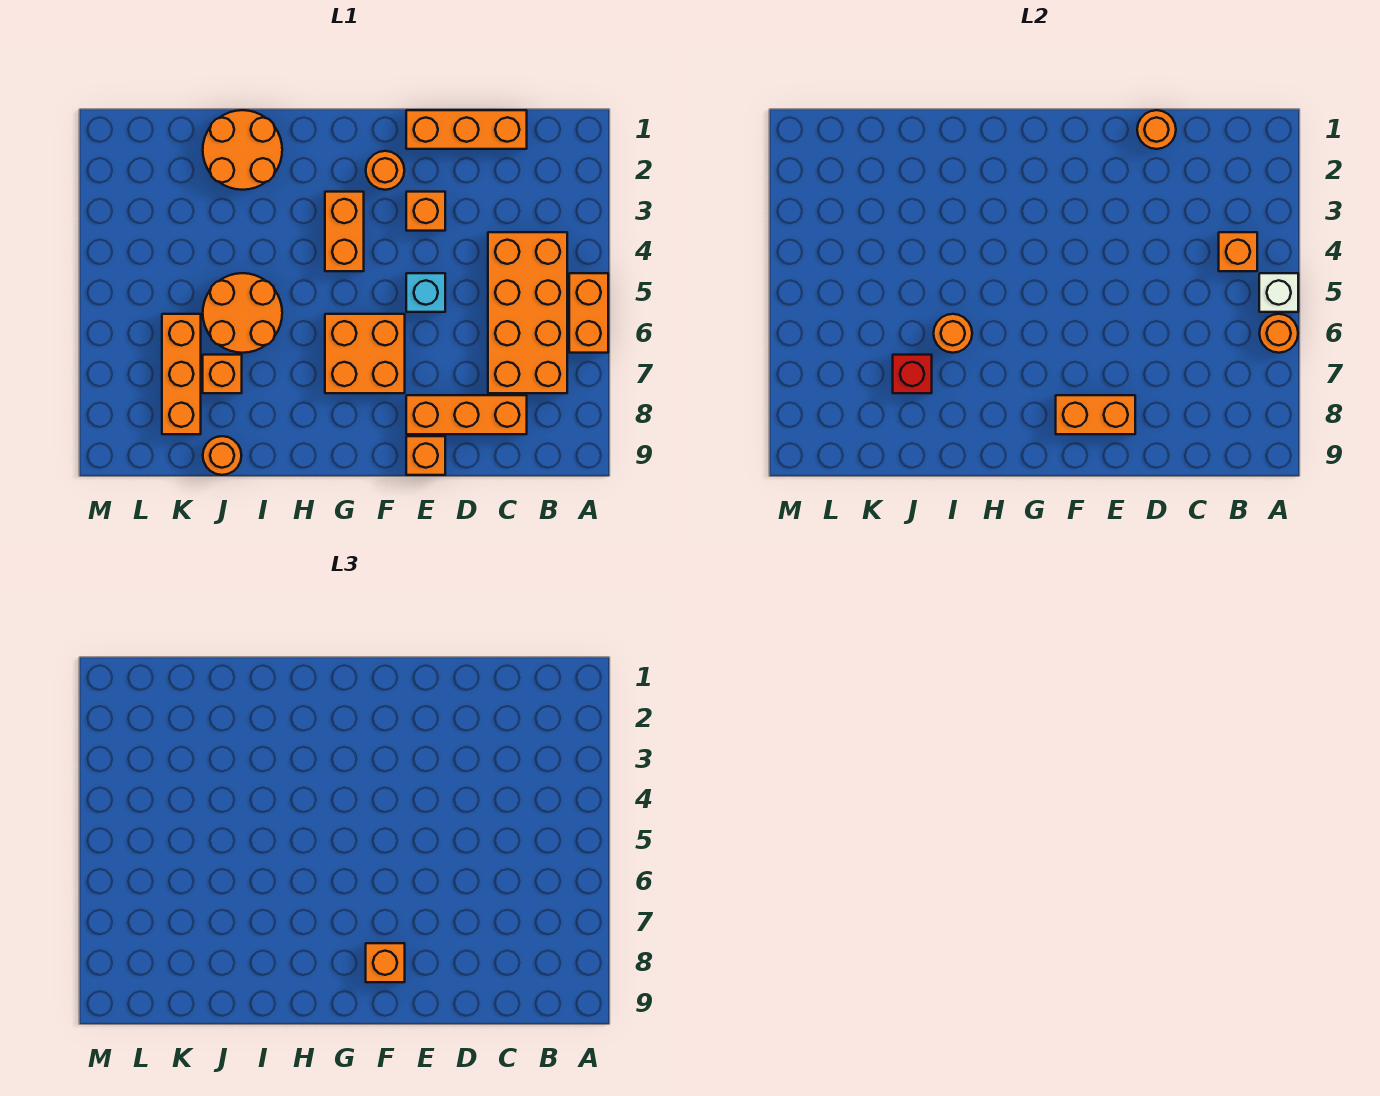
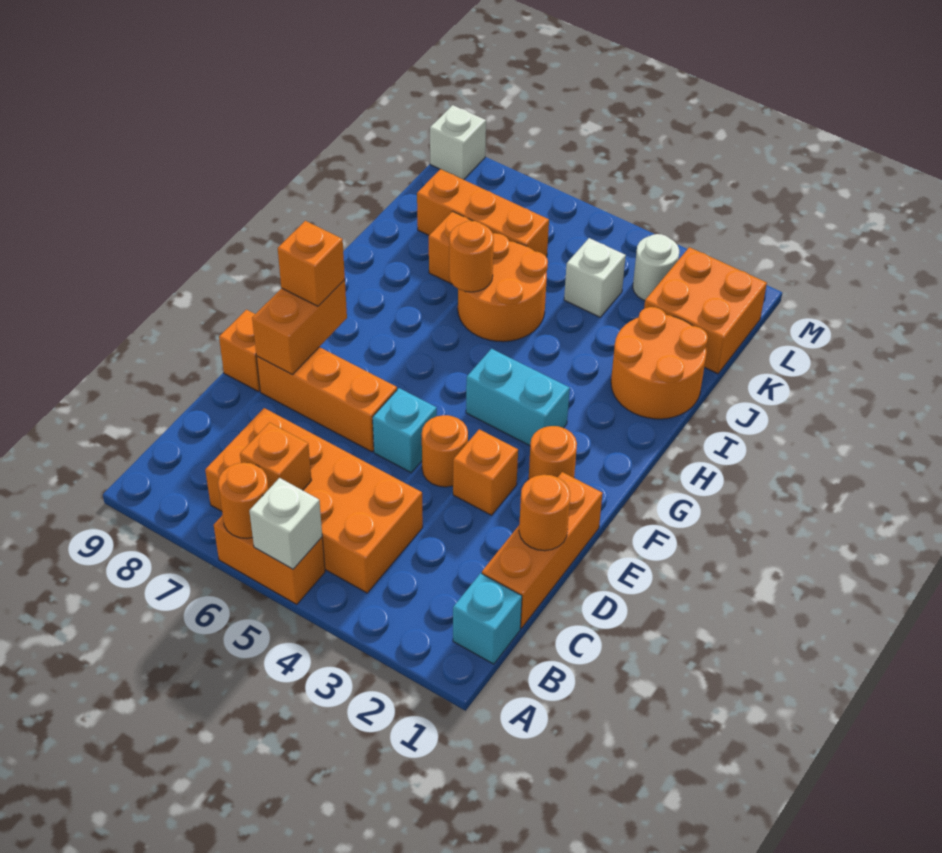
none -> cyan 1x1 brick [453,573,522,664]
orange 1x1 brick [1219,232,1257,271] -> orange 1x1 brick moved to [240,423,311,490]
orange 1x3 brick [406,395,527,434] -> orange 1x3 brick turned to [256,347,397,452]
orange 2x2 brick [325,314,405,393] -> orange 2x2 brick moved to [644,247,767,374]
orange 1x2 brick [325,192,364,271] -> cyan 1x2 brick [466,349,570,446]
red 1x1 brick [893,355,932,393] -> none
orange 1x1 round brick [203,436,241,475] -> orange 1x1 round brick moved to [422,415,468,487]
none -> white 1x1 brick [564,238,626,317]
none -> white 1x1 round brick [633,234,679,301]
none -> white 1x1 brick [430,105,486,180]

